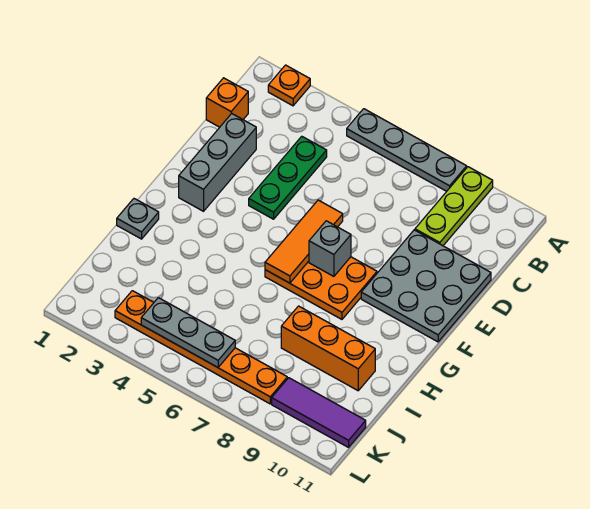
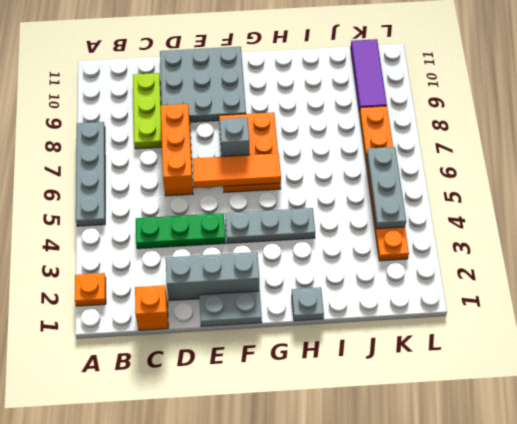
lime 1x3 plate [415,167,493,246] -> lime 1x3 plate turned to [133,73,162,149]
none -> grey 1x2 plate [199,291,262,327]
none -> grey 1x3 plate [225,208,315,243]
orange 1x3 brick [281,306,375,391] -> orange 1x3 brick moved to [161,104,193,196]

